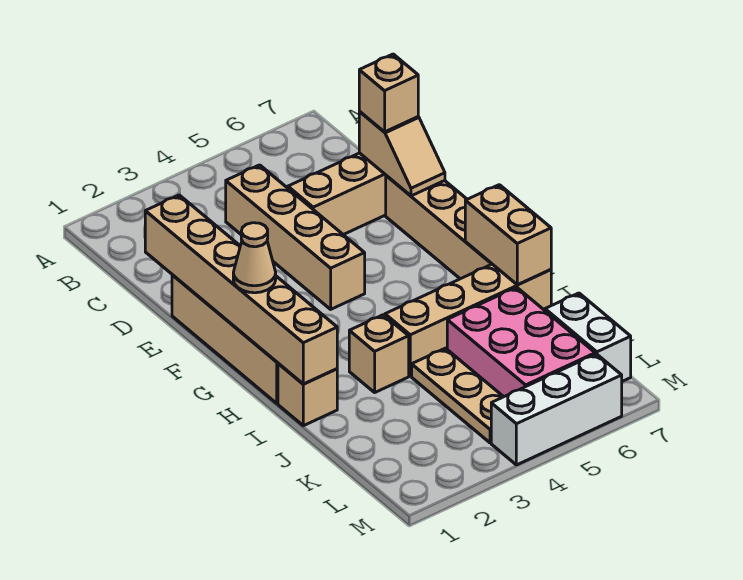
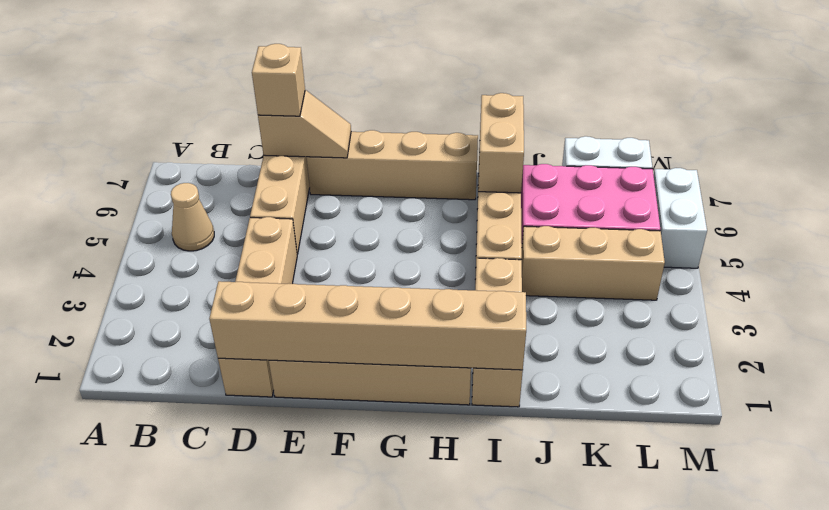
tan 1x4 brick [226,165,365,309] -> tan 1x4 brick turned to [218,217,297,397]
tan 1x1 cone [233,223,276,293] -> tan 1x1 cone moved to [171,183,214,251]
tan 1x2 brick [465,185,551,285] -> tan 1x2 brick turned to [478,93,524,193]
tan 1x3 plate [412,348,503,443] -> tan 1x3 brick [522,226,665,300]
white 1x3 brick [491,354,622,465] -> white 1x2 brick [654,168,707,268]

